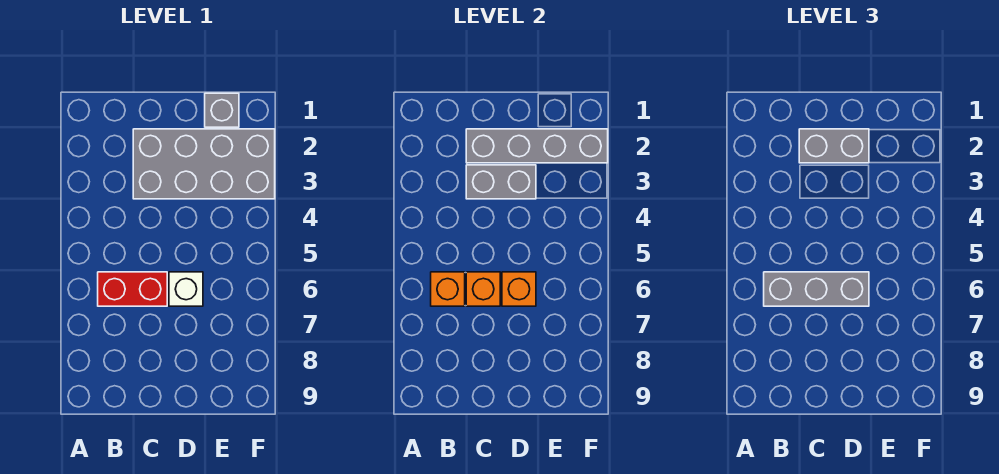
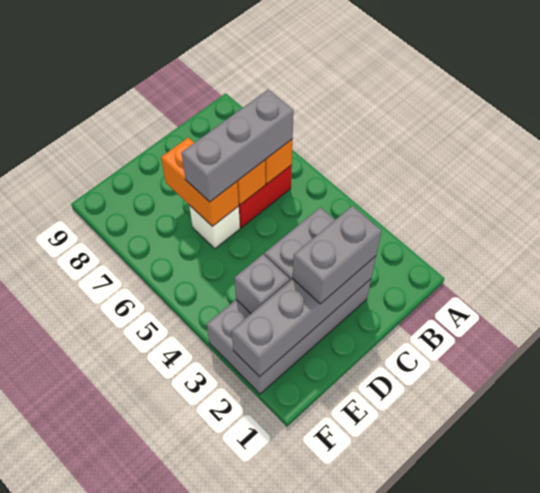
orange 1x1 brick [502,272,536,306] -> orange 1x2 brick [161,137,239,226]
grey 1x1 brick [205,93,239,127] -> grey 1x1 brick moved to [235,254,290,313]

